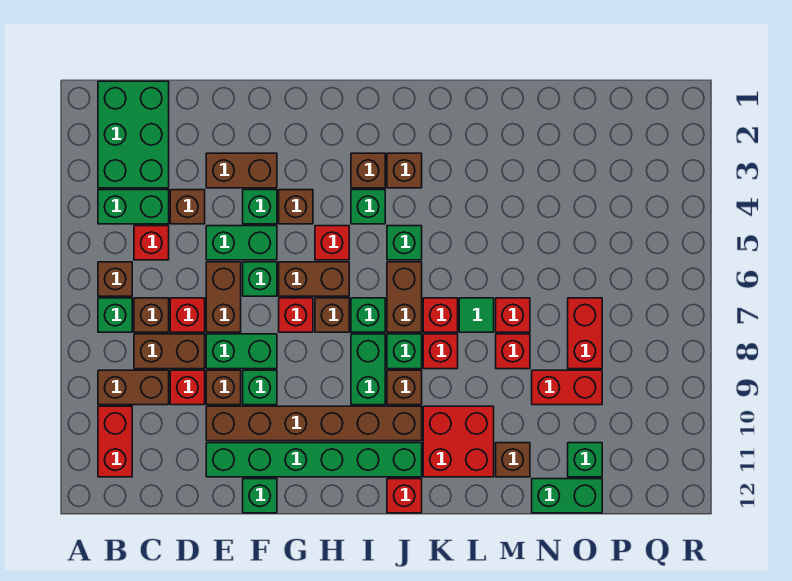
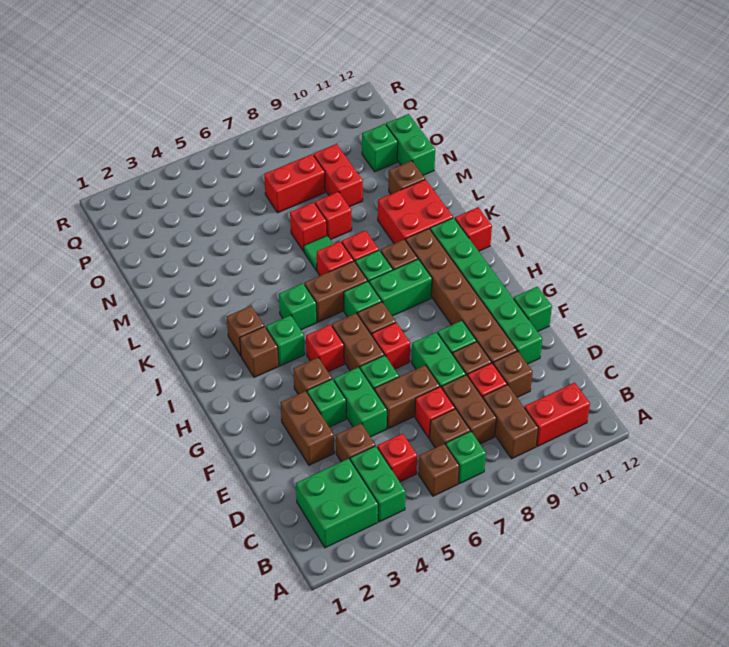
green 2x3 brick [98,81,169,188] -> green 2x2 brick [296,459,378,548]
none -> brown 1x1 brick [493,351,533,397]

